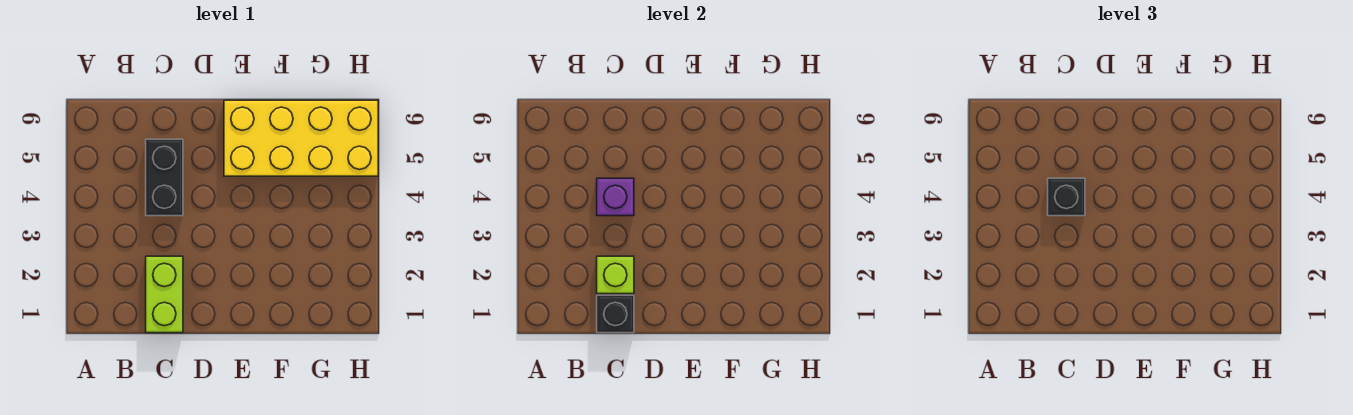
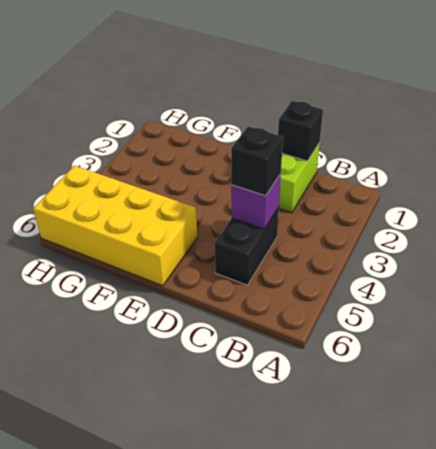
lime 1x1 brick [597,256,634,294] -> none

